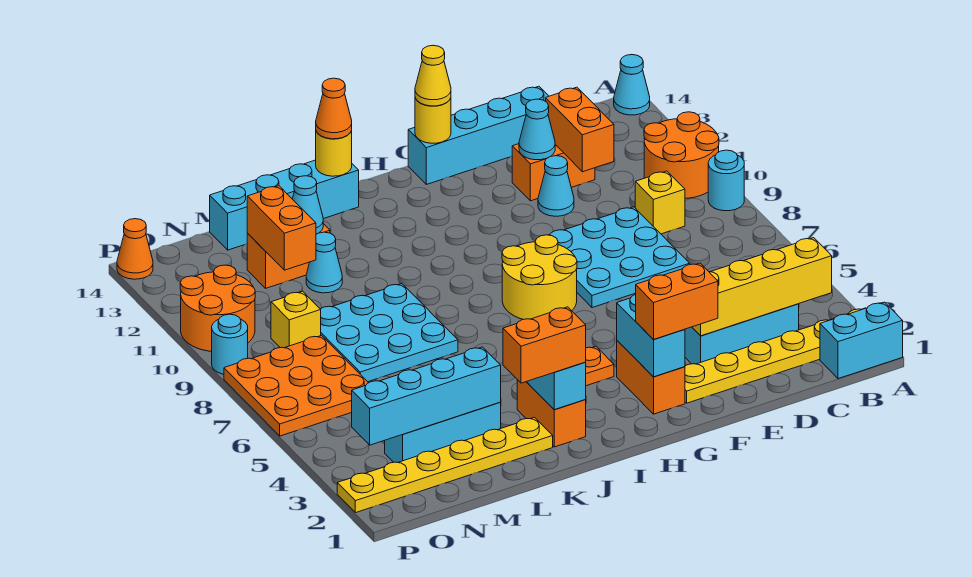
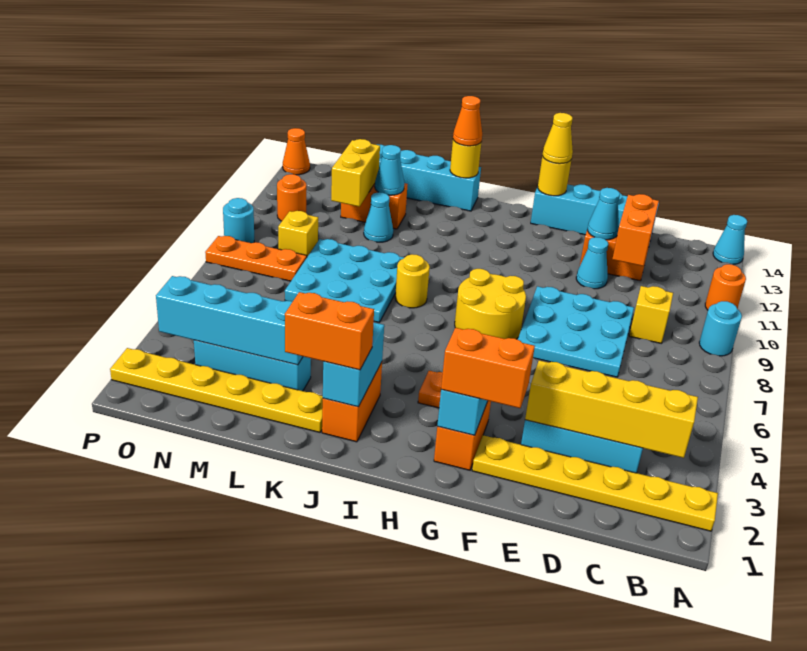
cyan 1x2 brick [820,302,903,379] -> none
orange 2x2 round brick [644,112,719,198] -> orange 1x1 round brick [705,264,746,310]
none -> yellow 1x1 round brick [395,254,430,308]
orange 1x2 brick [247,186,316,270] -> yellow 1x2 brick [331,139,380,207]
orange 3x3 plate [224,336,368,436] -> orange 1x3 plate [205,236,307,281]
orange 2x2 round brick [180,265,255,351] -> orange 1x1 round brick [277,174,306,221]

